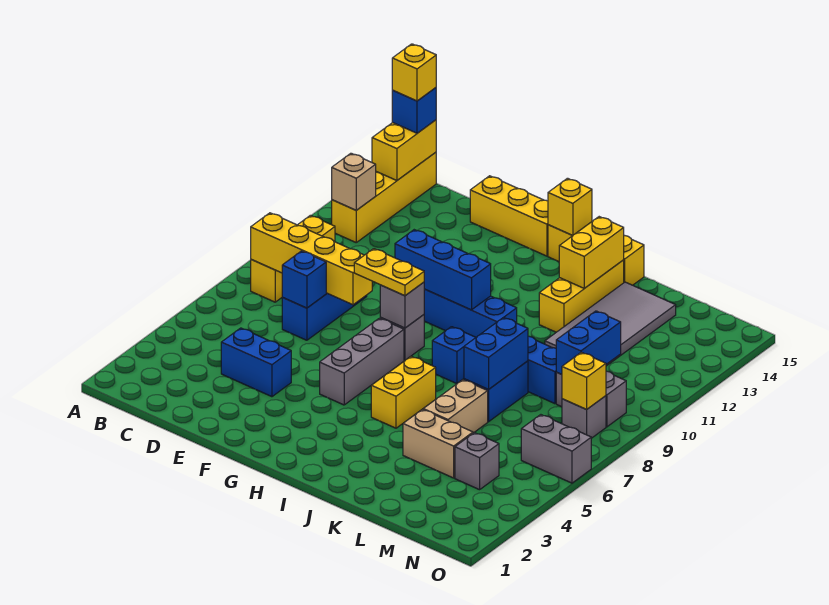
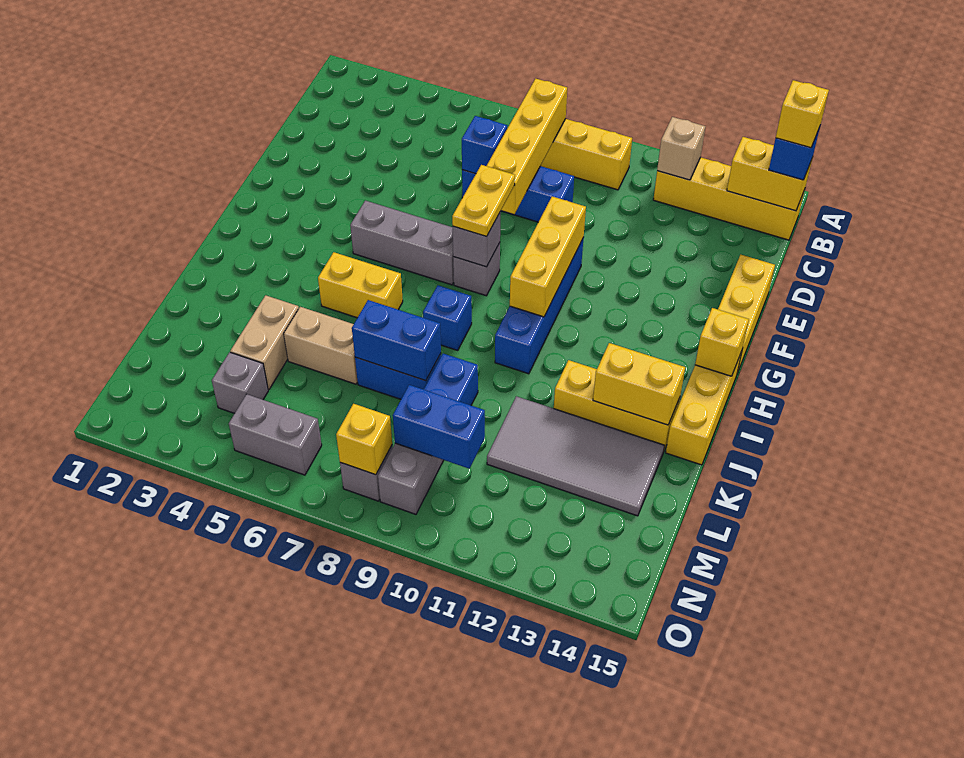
blue 1x2 brick [221,328,291,397] -> none
blue 1x3 brick [395,230,491,310] -> yellow 1x3 brick [510,197,586,317]
grey 1x2 brick [521,415,591,483] -> grey 1x2 brick turned to [229,394,322,475]

